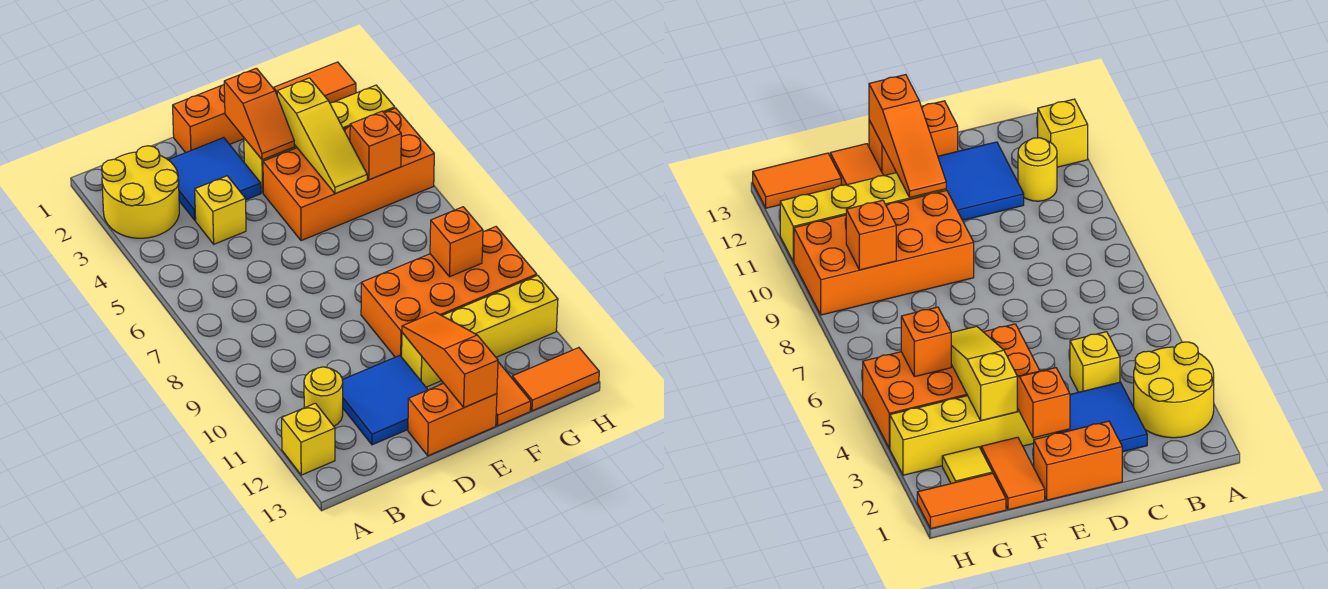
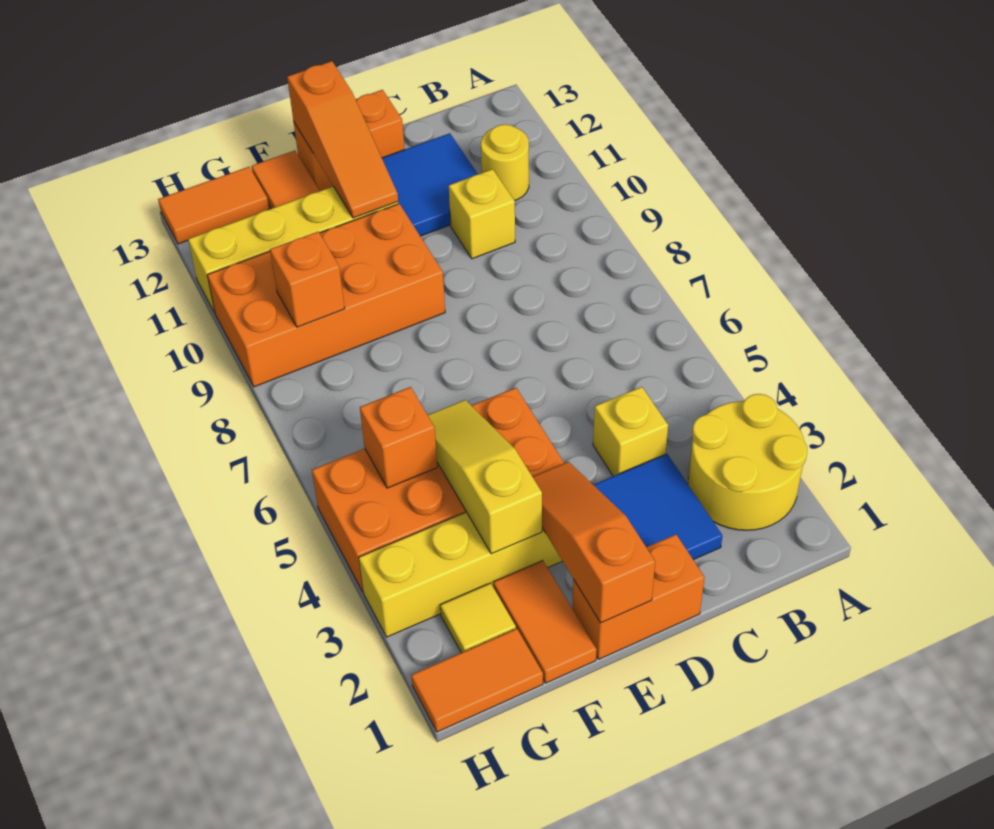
yellow 1x1 brick [282,403,335,475] -> yellow 1x1 brick moved to [449,169,515,259]
orange 1x2 slope [224,68,294,160] -> orange 1x3 slope [533,462,655,623]

